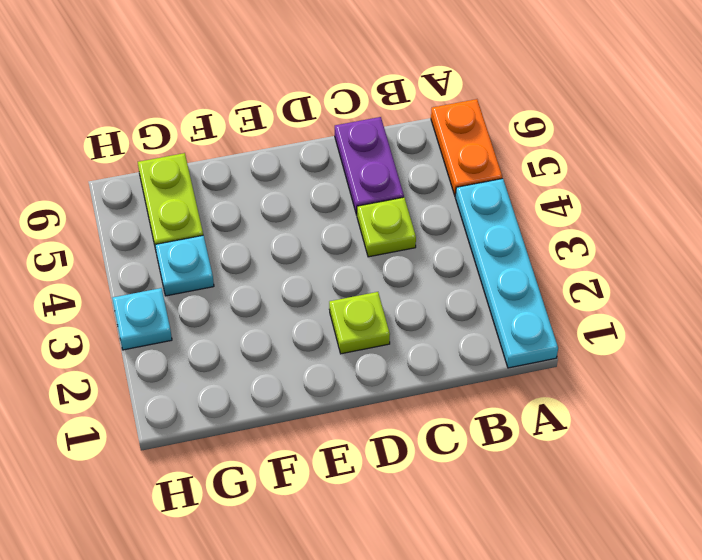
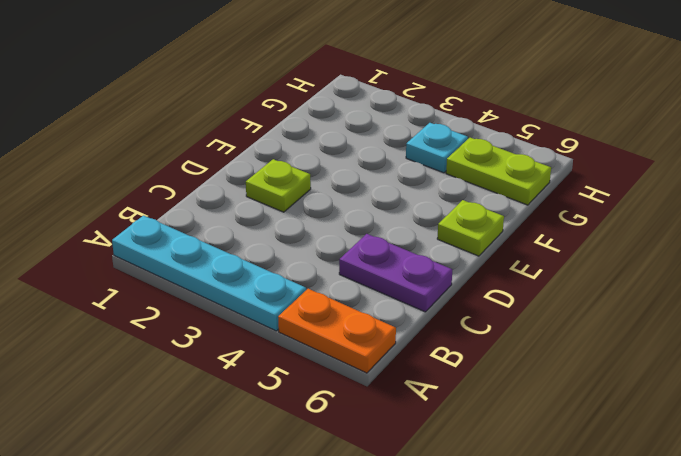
lime 1x1 plate [357,197,416,257] -> lime 1x1 plate moved to [437,200,504,256]
cyan 1x1 plate [112,288,172,350] -> none

